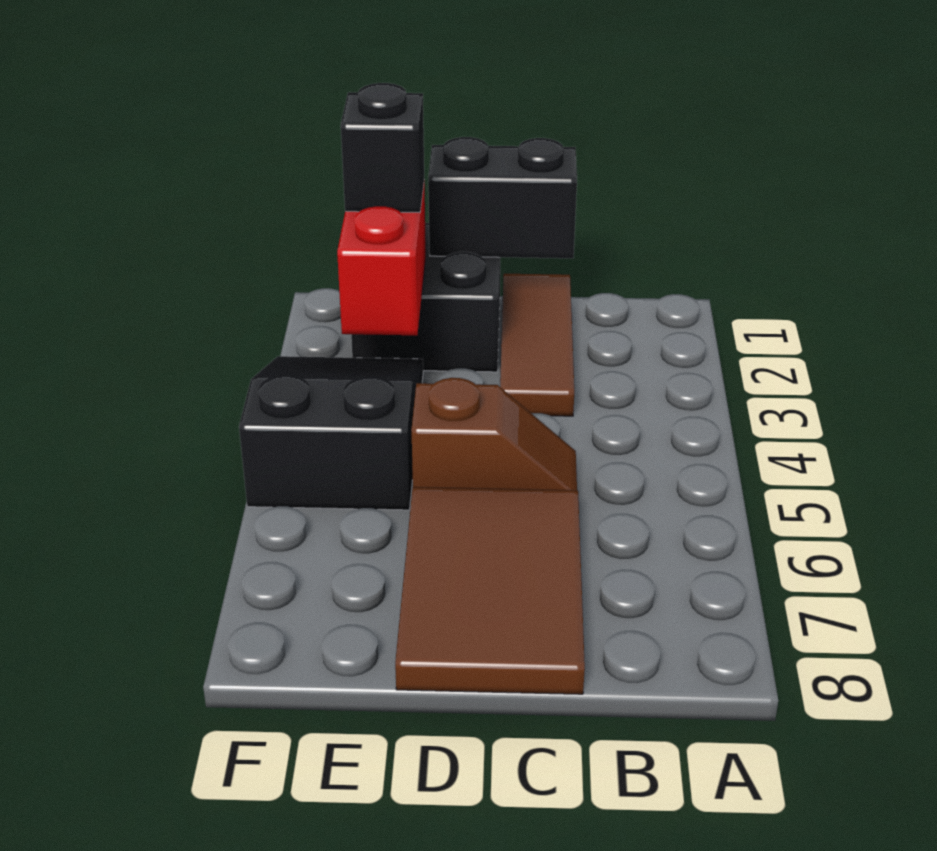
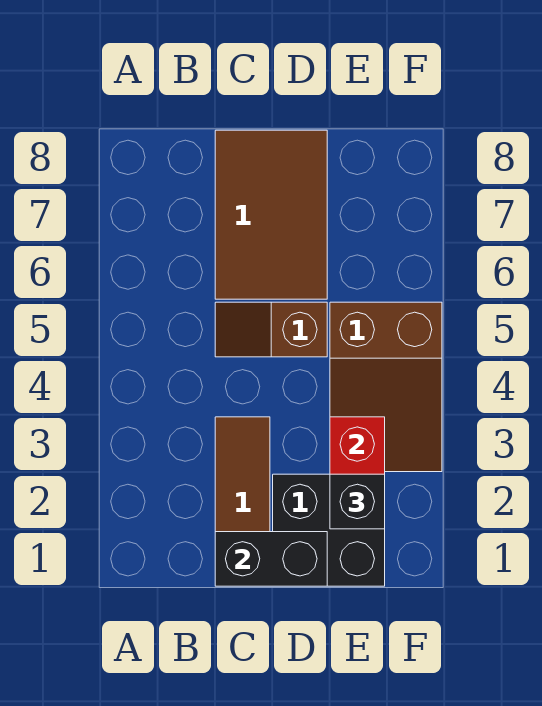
black 2x3 slope [239,356,423,510] -> brown 2x3 slope [330,302,442,472]

